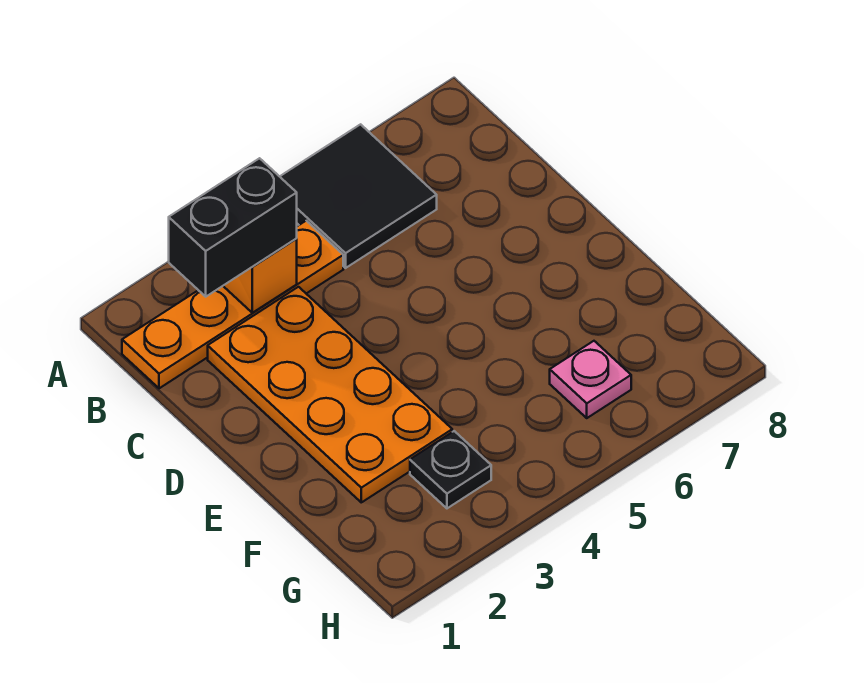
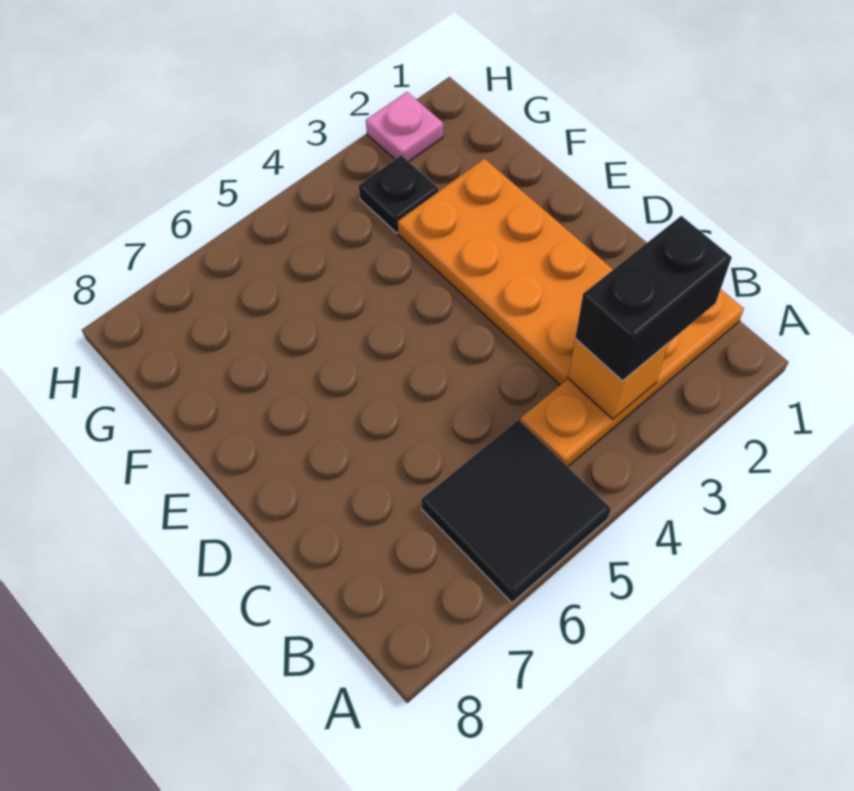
pink 1x1 plate [550,341,631,418] -> pink 1x1 plate moved to [366,92,443,161]

